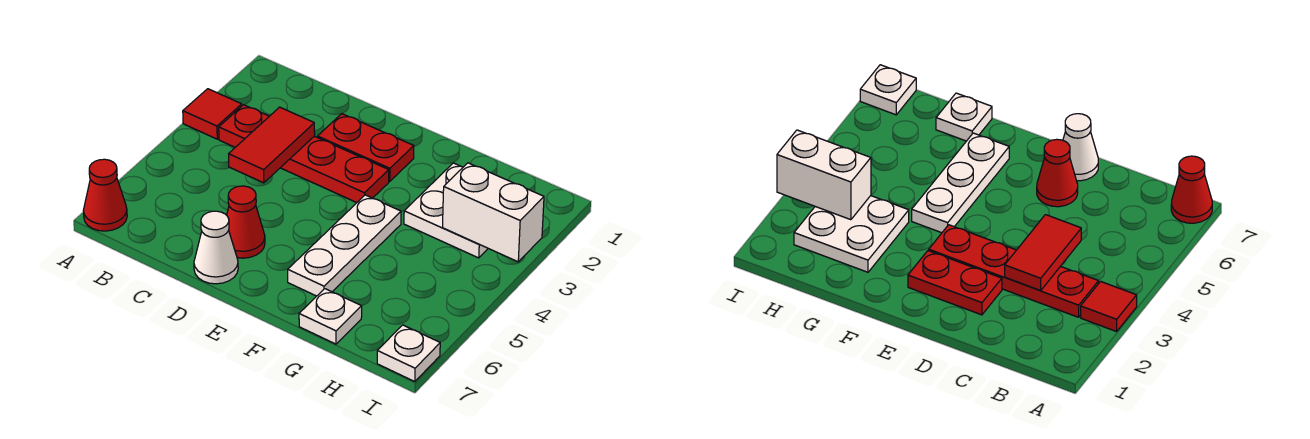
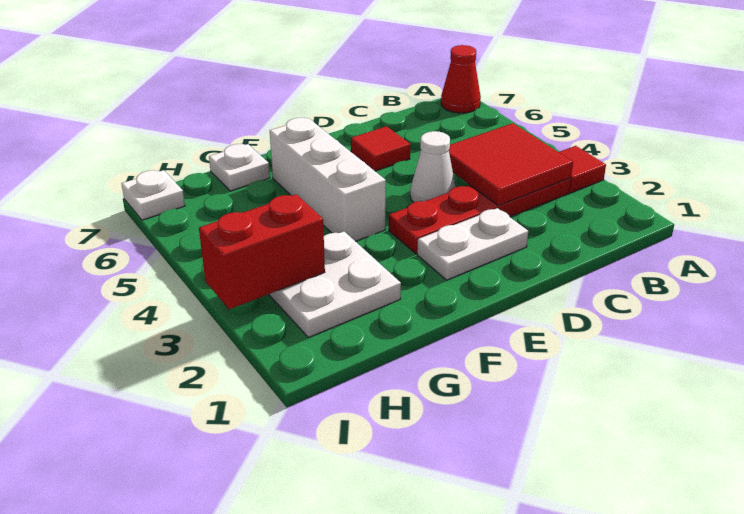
red 1x2 tile [229,107,315,183] -> red 2x2 tile [449,123,573,206]
red 1x2 plate [318,114,414,181] -> white 1x2 plate [417,208,528,280]
red 1x1 cone [227,186,265,258] -> red 1x1 tile [351,126,410,171]
white 1x1 cone [194,211,238,284] -> white 1x1 cone moved to [410,131,456,203]
white 1x3 plate [288,195,401,296] -> white 1x3 brick [270,118,386,241]
white 1x2 brick [442,163,544,262] -> red 1x2 brick [199,194,325,309]

